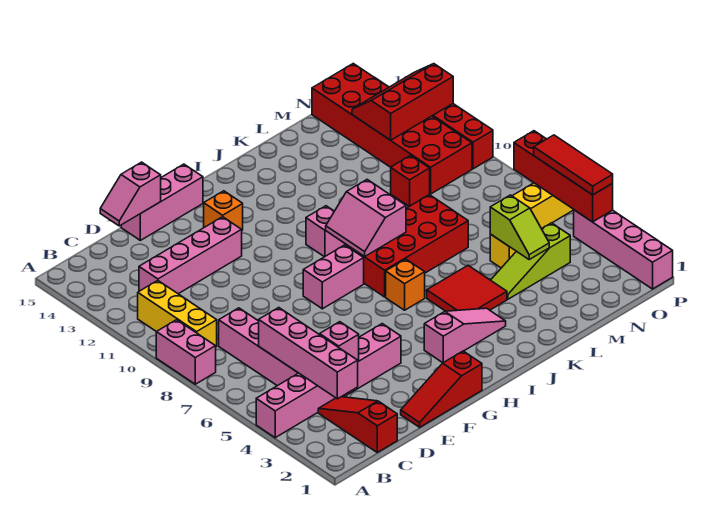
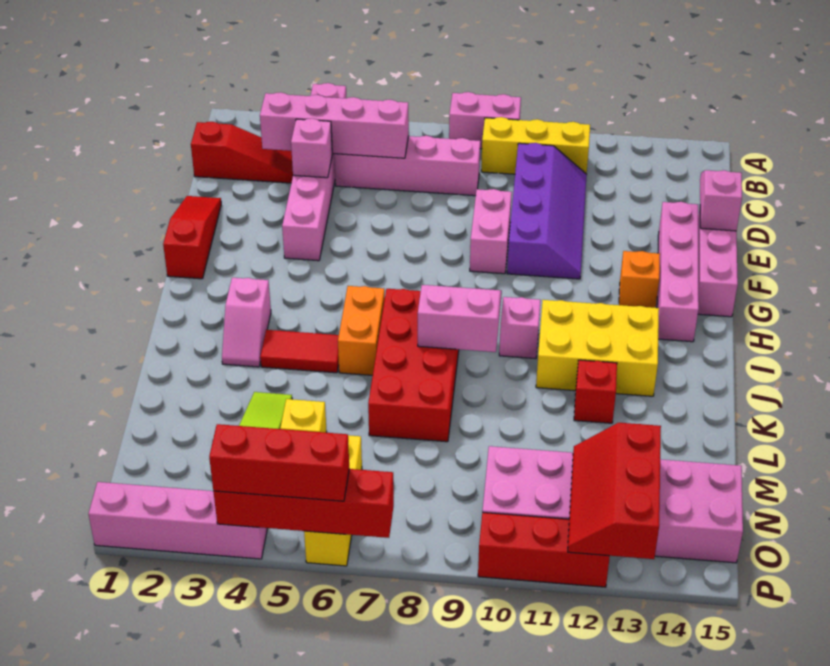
none -> purple 2x4 slope [507,143,587,279]
pink 1x4 brick [139,217,242,294] -> pink 1x4 brick moved to [657,202,699,342]
pink 1x2 brick [303,245,364,309] -> pink 1x2 brick moved to [470,189,512,274]
pink 1x3 slope [424,308,506,363] -> pink 1x2 slope [222,278,271,367]
orange 1x1 brick [386,259,425,310] -> orange 1x2 brick [338,286,385,375]
none -> yellow 2x3 brick [536,300,659,396]
red 2x2 tile [427,266,507,311] -> red 1x2 tile [260,330,339,373]
lime 1x2 slope [490,195,549,259] -> none
red 1x1 brick [391,155,430,206] -> red 1x1 brick moved to [574,360,617,423]
red 2x6 brick [312,64,472,194] -> pink 2x6 brick [482,446,743,563]
red 2x3 slope [352,64,453,140] -> red 2x3 slope turned to [568,423,661,559]
red 1x3 tile [534,135,613,195] -> red 1x3 brick [209,424,349,501]

